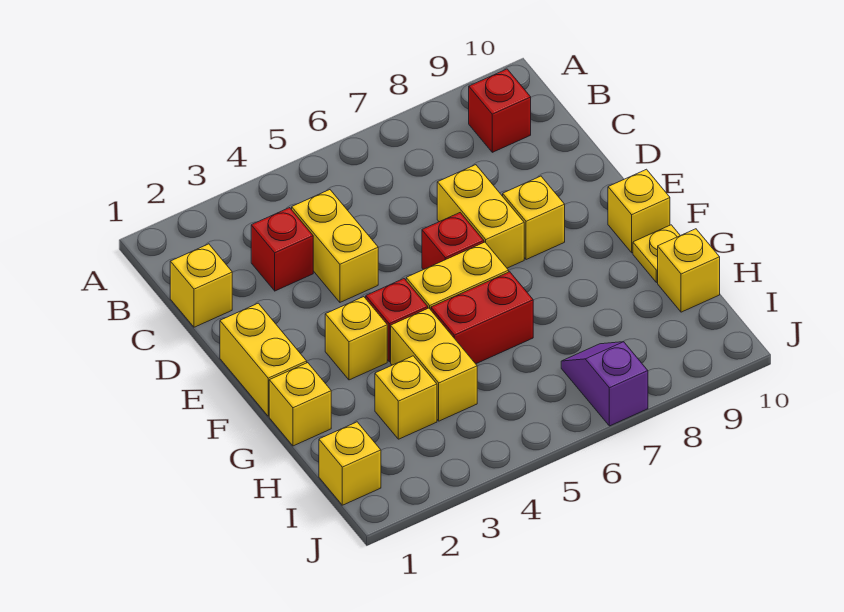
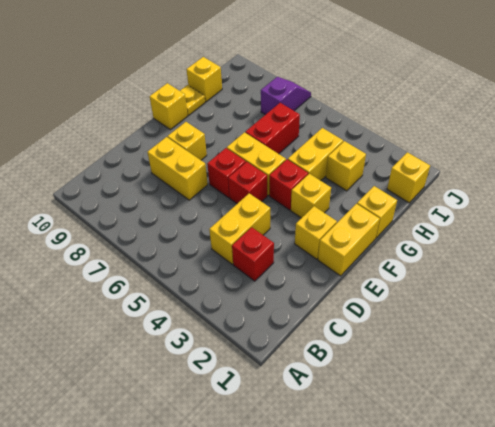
red 1x1 brick [469,69,531,152] -> red 1x1 brick moved to [228,162,267,204]
yellow 1x1 brick [170,244,232,327] -> yellow 1x1 brick moved to [295,206,337,259]
yellow 1x2 brick [437,165,524,268] -> yellow 1x2 brick turned to [147,137,208,200]
red 1x2 brick [431,272,533,364] -> red 1x2 brick turned to [245,103,300,154]
purple 1x2 slope [561,342,648,426] -> purple 1x2 slope turned to [261,77,311,115]

